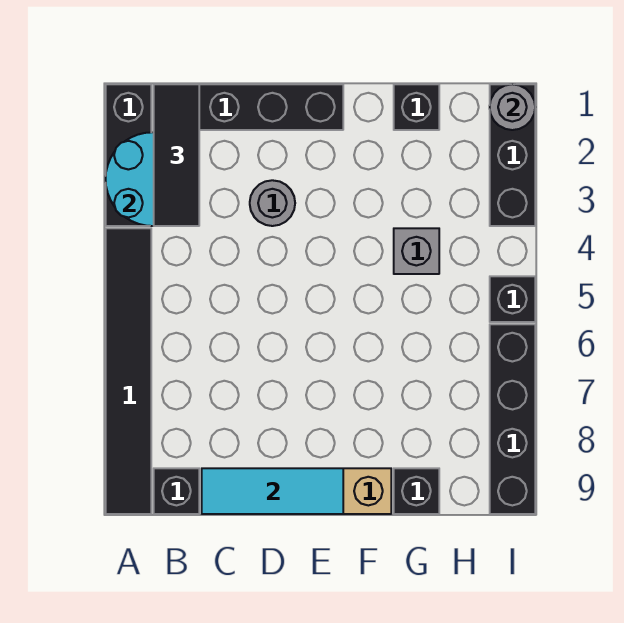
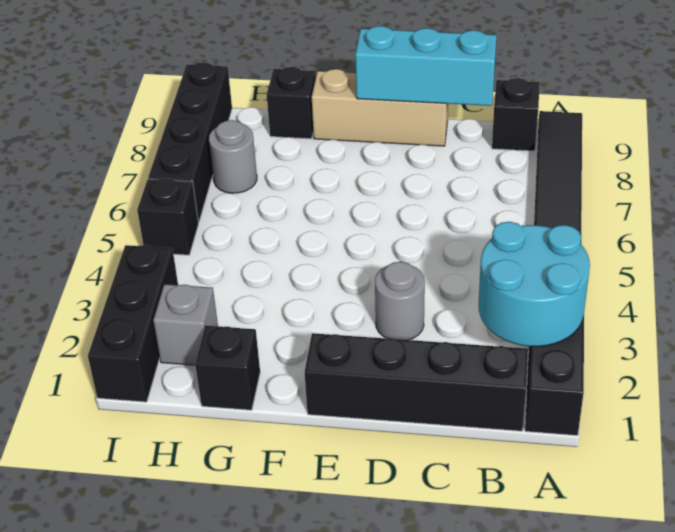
black 1x3 tile [154,84,199,226] -> none
cyan 1x3 tile [202,468,343,514] -> cyan 1x3 brick [355,26,497,106]
grey 1x1 brick [394,228,439,274] -> grey 1x1 brick moved to [153,284,218,365]
grey 1x1 round brick [490,84,535,130] -> grey 1x1 round brick moved to [209,120,257,193]

